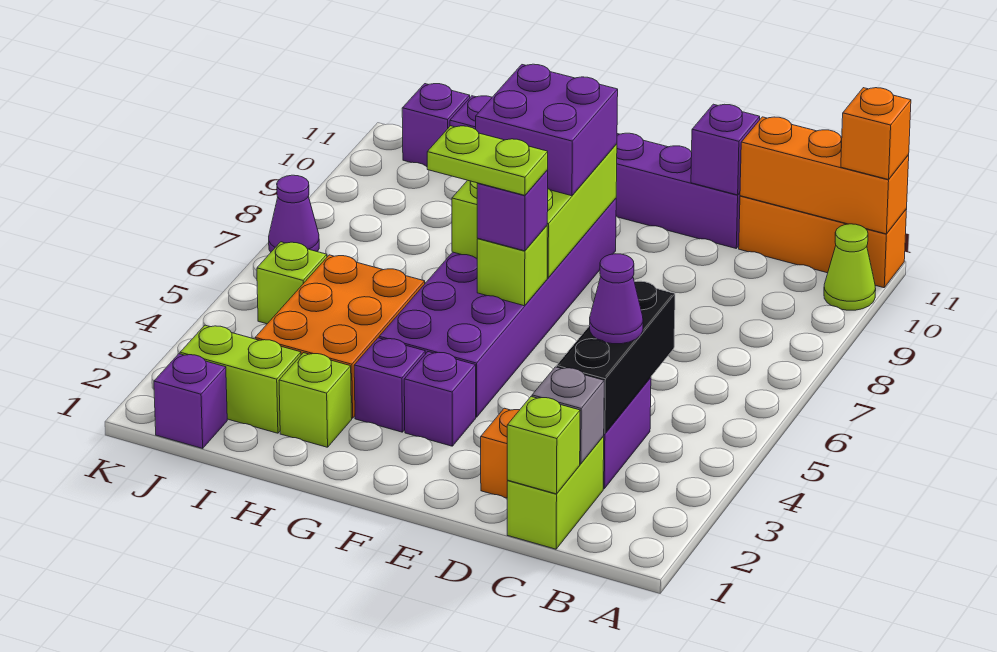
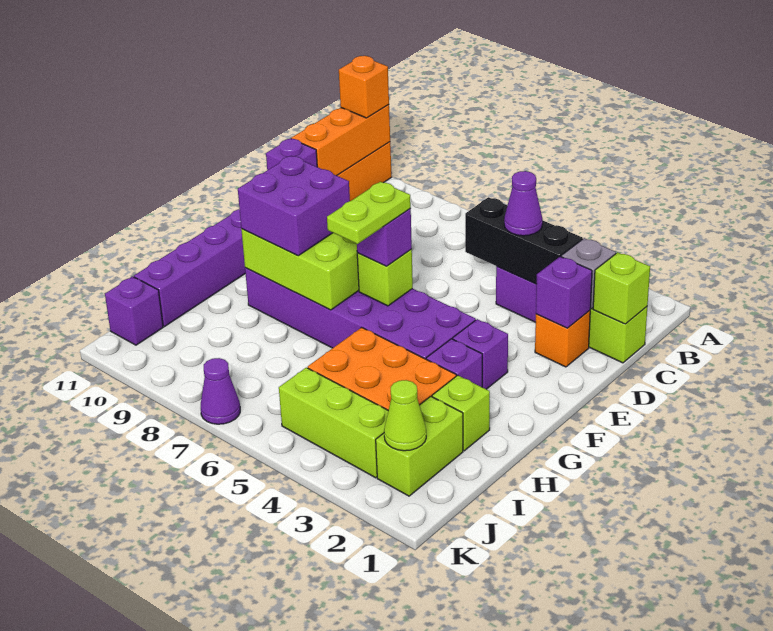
lime 1x1 cone [824,224,876,310] -> lime 1x1 cone moved to [384,380,426,451]
purple 1x1 brick [154,354,227,448] -> purple 1x1 brick moved to [536,257,592,328]
lime 1x1 brick [257,242,327,324] -> lime 1x3 brick [279,368,388,478]

